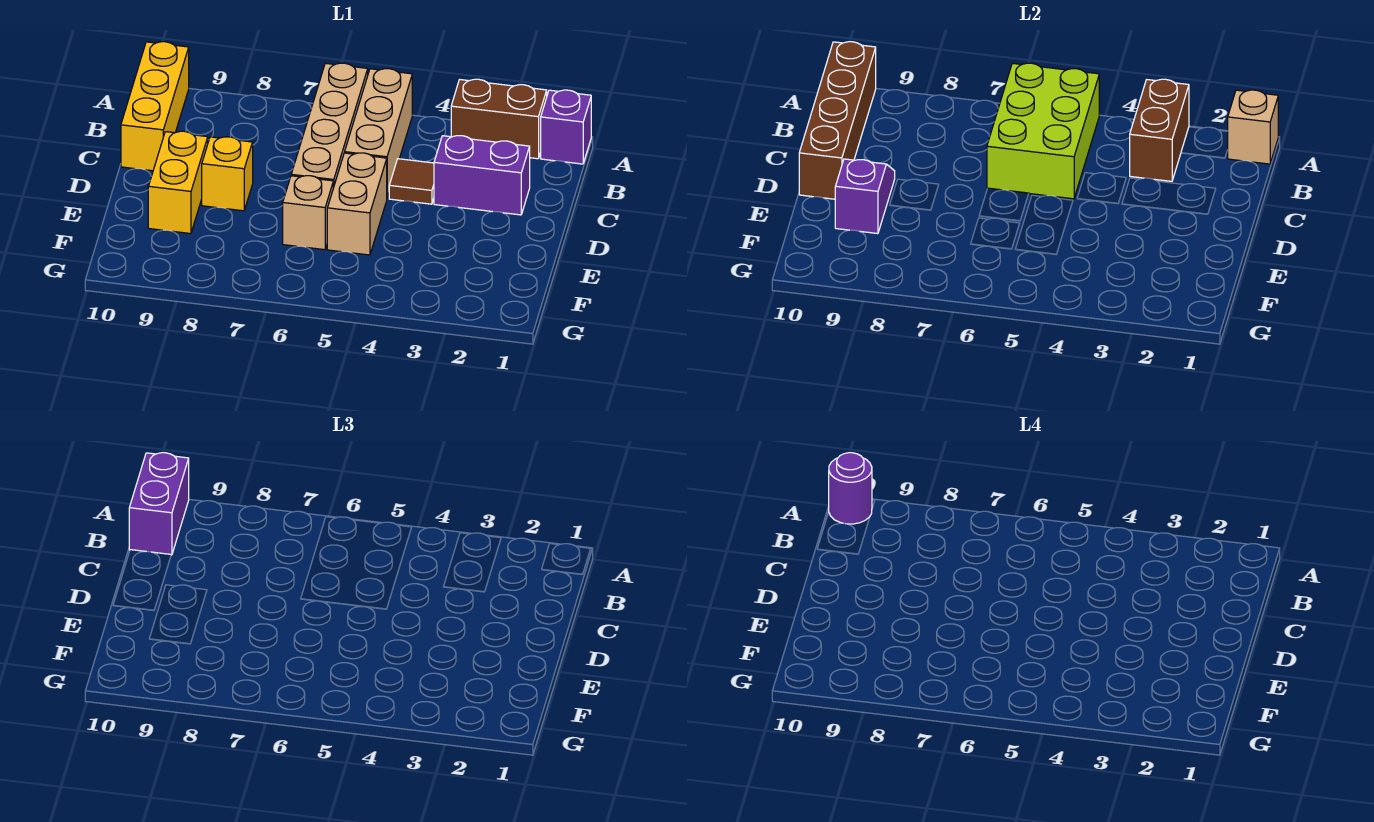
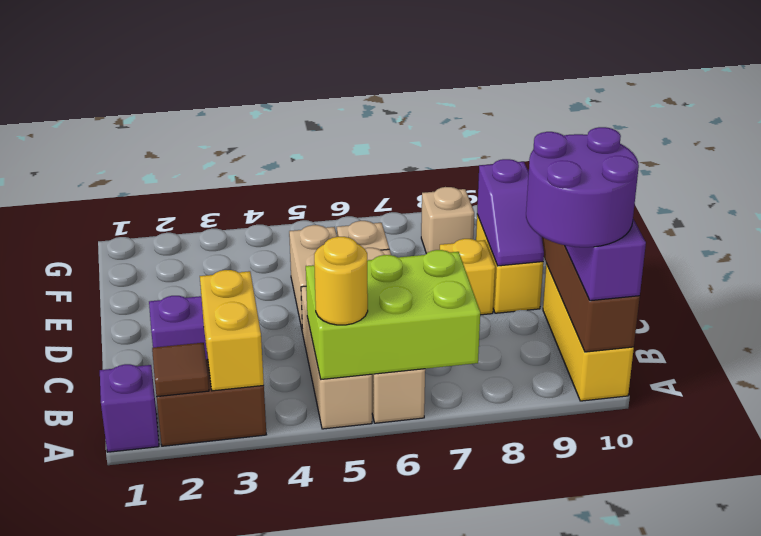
tan 1x1 brick [1228,90,1278,164] -> tan 1x1 brick moved to [421,187,474,254]
brown 1x2 brick [1130,79,1189,181] -> yellow 1x2 brick [200,270,264,391]
lime 2x3 brick [987,63,1099,199] -> lime 2x3 brick turned to [306,250,480,379]
none -> yellow 1x1 round brick [314,237,368,325]
purple 1x1 round brick [829,453,872,524] -> purple 2x2 round brick [526,127,639,247]
brown 1x1 tile [389,159,434,204] -> brown 1x1 tile moved to [152,343,209,397]

